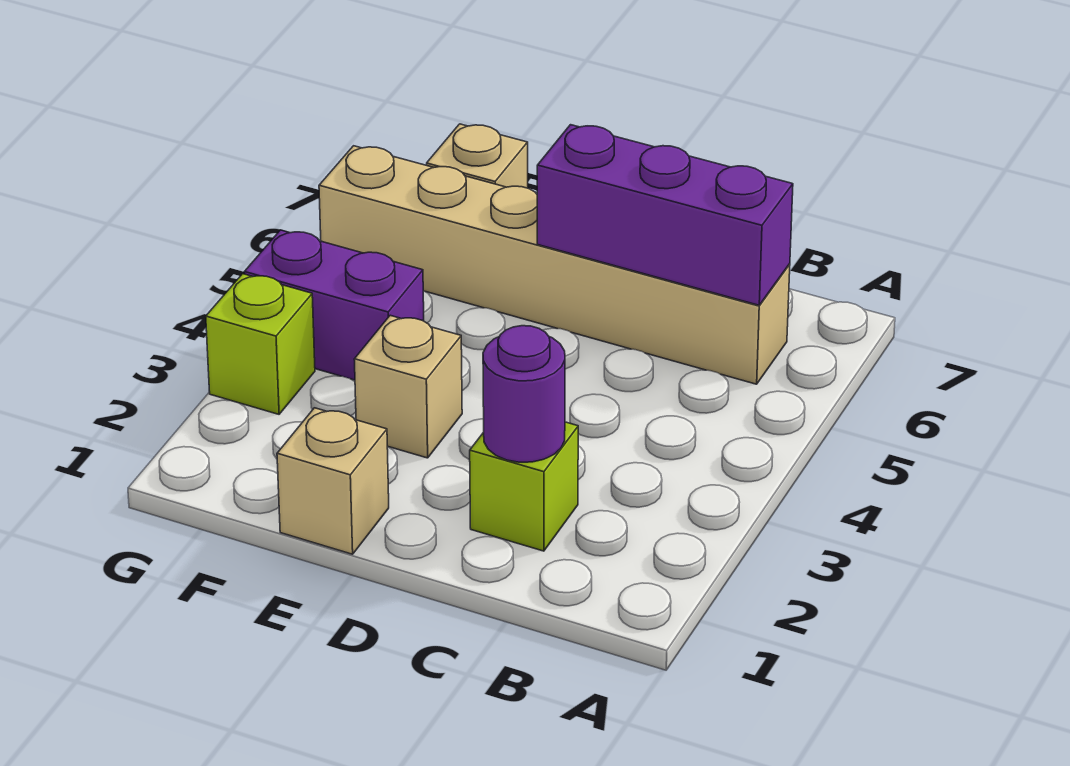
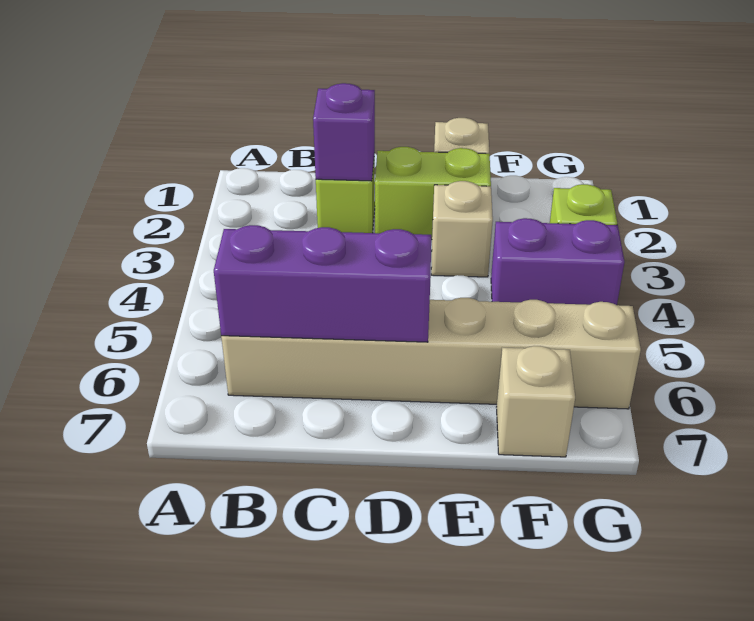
purple 1x1 round brick [483,326,565,462] -> purple 1x1 brick [313,83,375,181]
none -> lime 1x2 brick [375,147,491,240]

